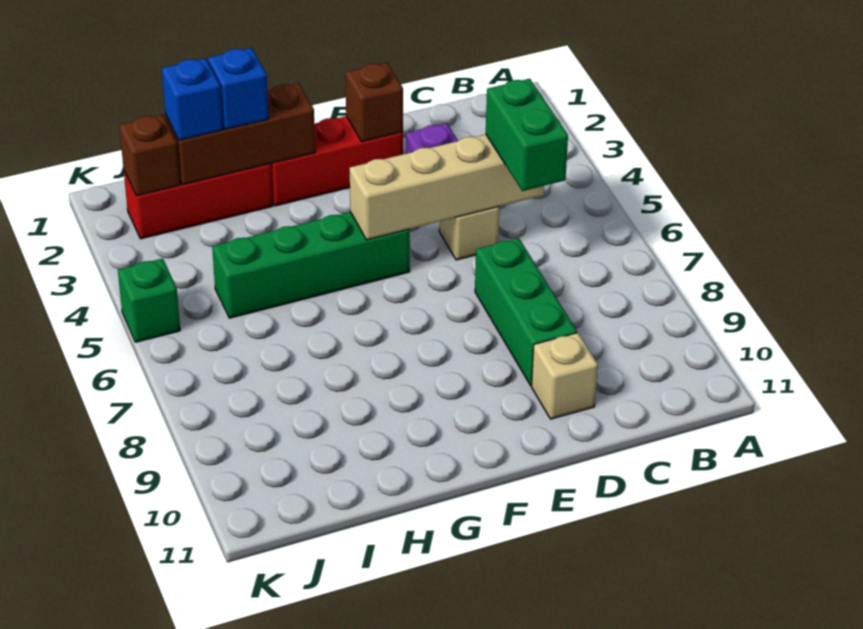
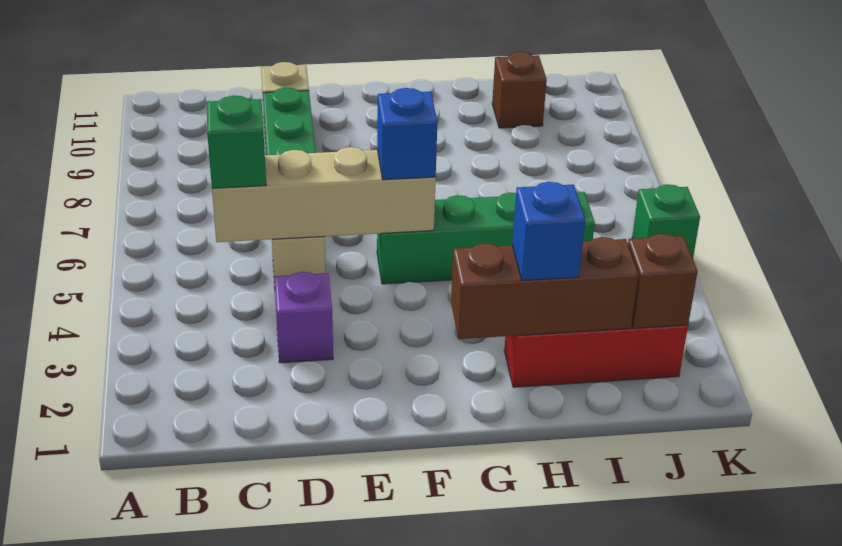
green 1x2 brick [486,79,568,191] -> green 1x1 brick [207,95,266,188]
red 1x3 brick [271,116,403,206] -> none
brown 1x1 brick [345,63,403,142] -> brown 1x1 brick moved to [492,52,547,128]
blue 1x1 brick [162,58,223,140] -> blue 1x1 brick moved to [377,88,437,180]

